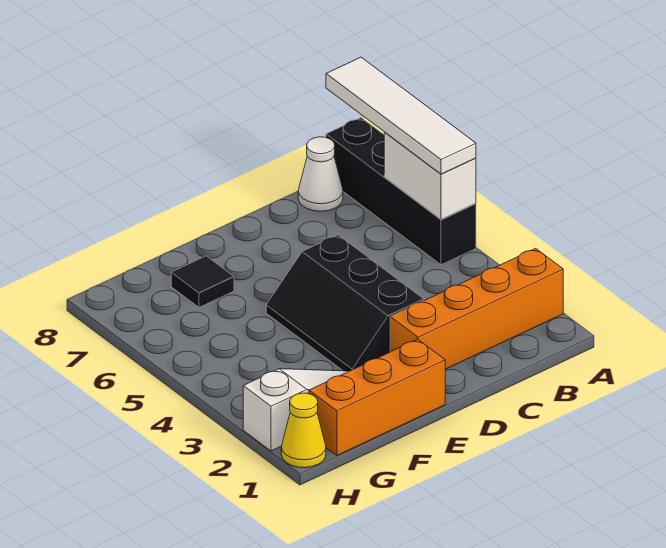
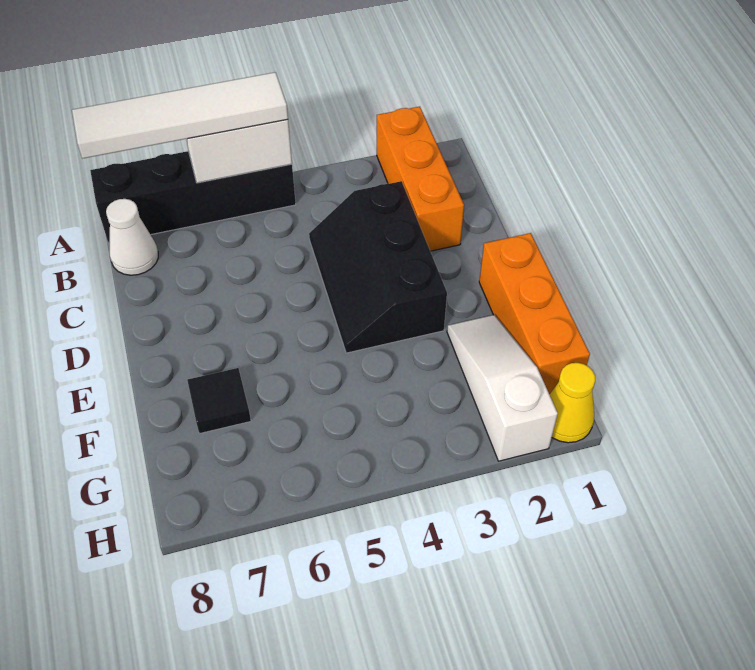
orange 1x4 brick [390,248,563,369] -> orange 1x3 brick [377,107,464,251]
black 2x3 slope [266,235,424,371] -> black 2x3 slope turned to [309,181,447,353]

